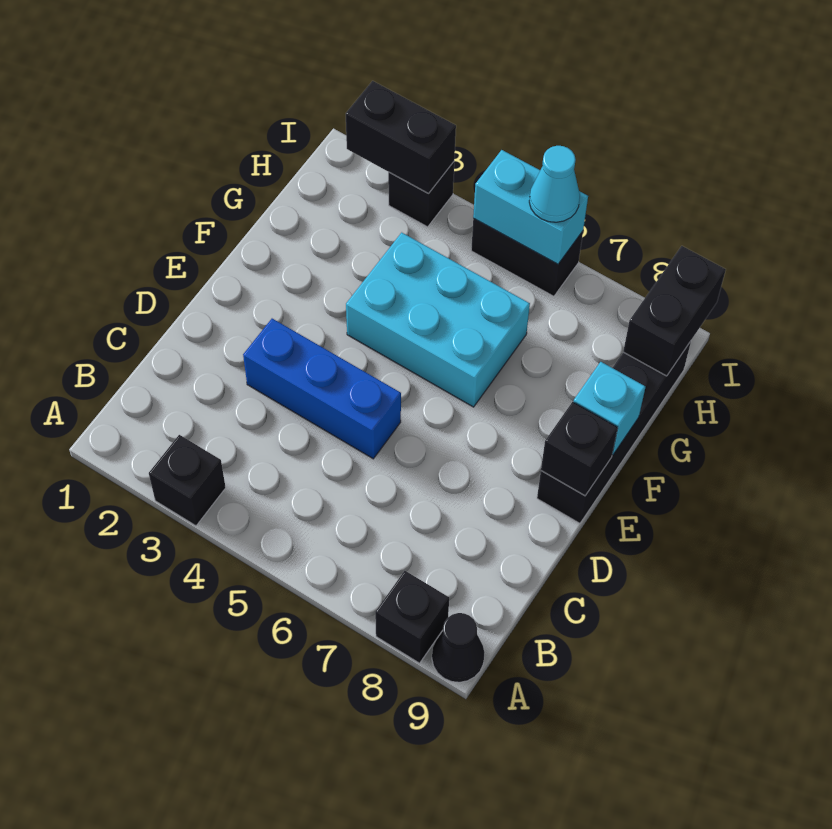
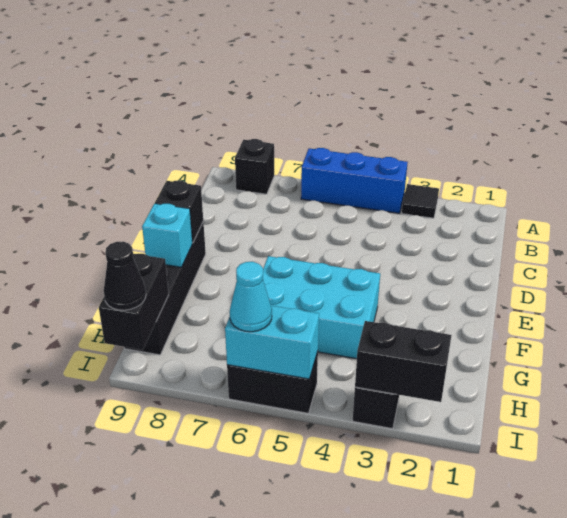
black 1x1 brick [149,435,226,526] -> black 1x1 tile [402,184,439,218]
black 1x1 cone [432,613,485,682] -> black 1x1 cone moved to [104,242,146,310]
blue 1x3 brick [243,319,401,459] -> blue 1x3 brick moved to [301,148,408,213]

